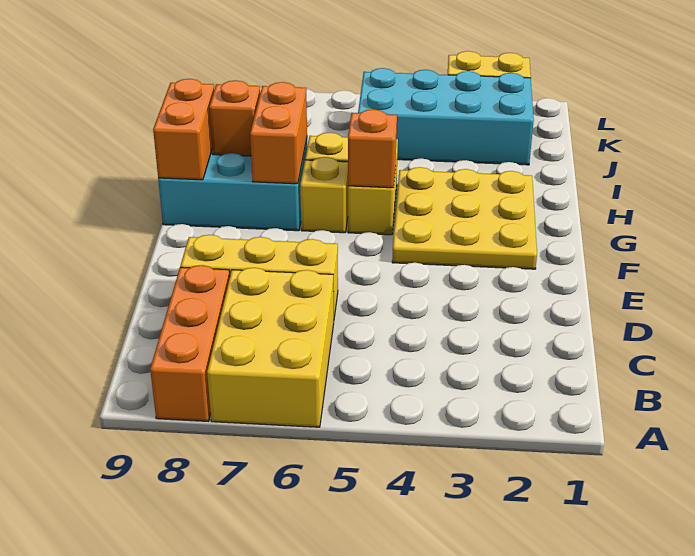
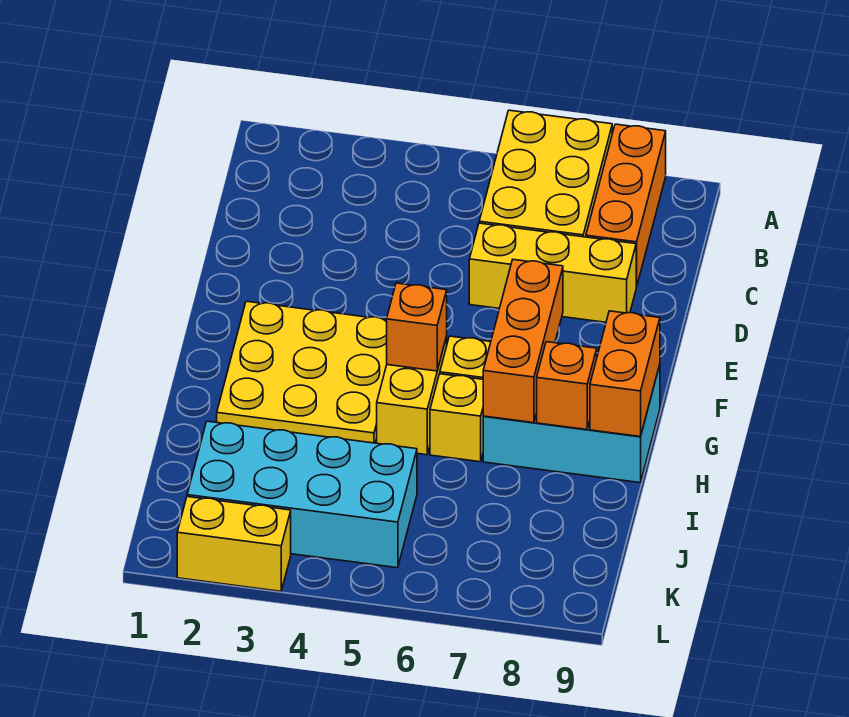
orange 1x2 brick [250,82,307,184] -> orange 1x3 brick [483,260,563,423]

